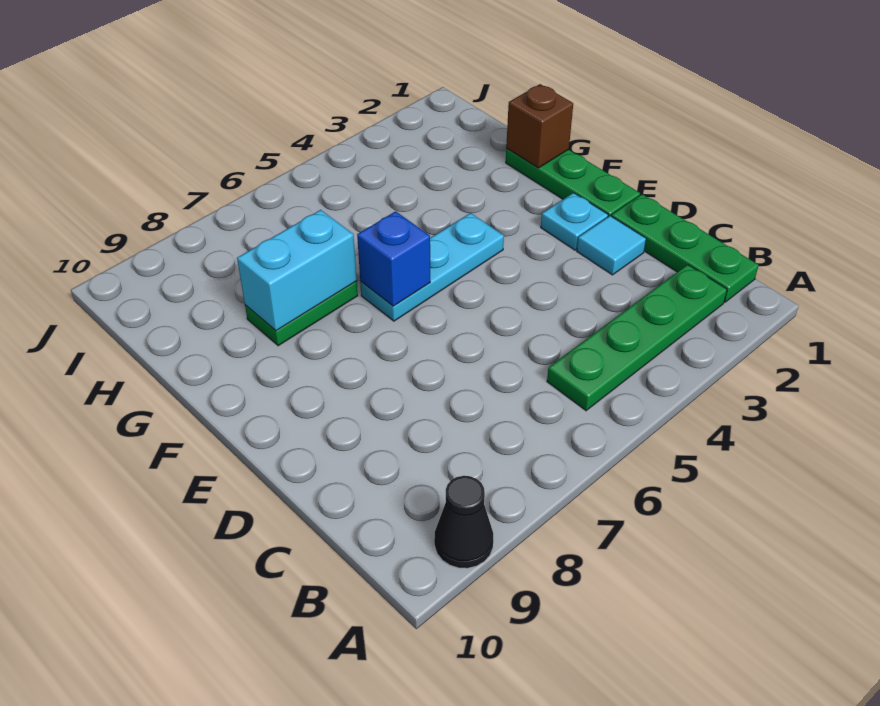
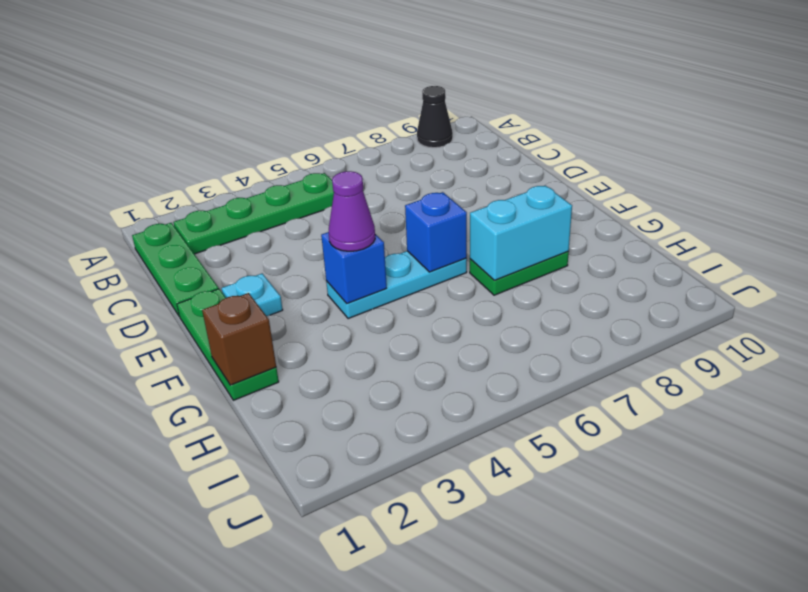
cyan 1x1 tile [577,216,646,275] -> none
none -> blue 1x1 brick [321,232,387,304]
none -> purple 1x1 cone [329,171,375,251]

